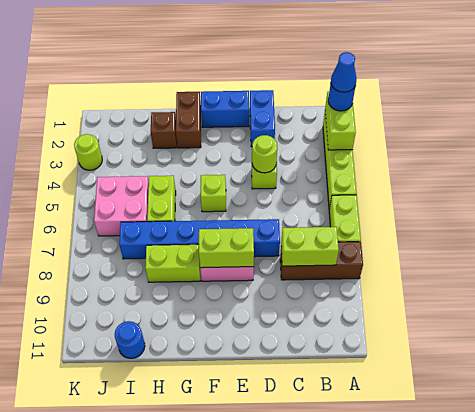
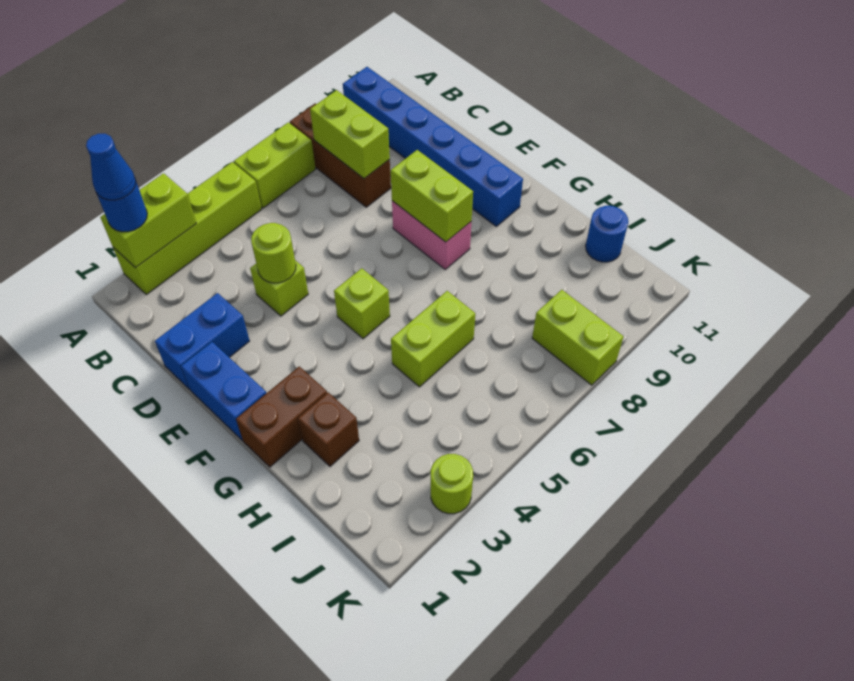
blue 1x6 brick [119,219,280,259] -> blue 1x6 brick moved to [343,67,523,226]
lime 1x2 brick [145,244,200,282] -> lime 1x2 brick moved to [532,290,624,385]
pink 2x2 brick [94,176,149,236] -> none

